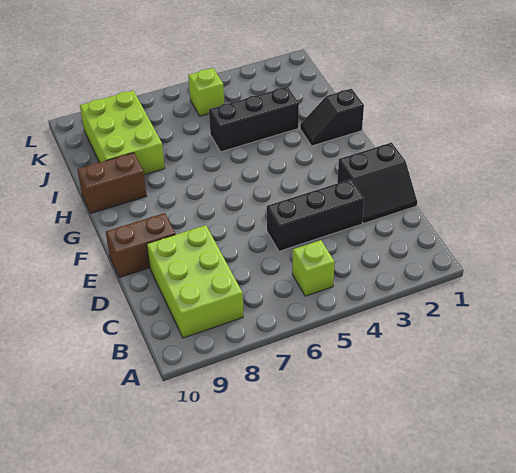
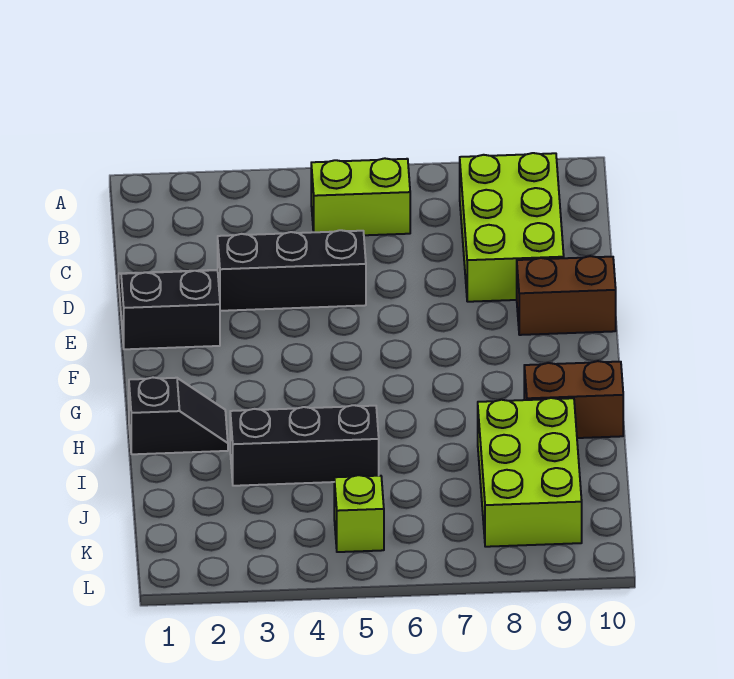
lime 1x1 brick [292,240,335,296] -> lime 1x2 brick [311,158,410,235]

